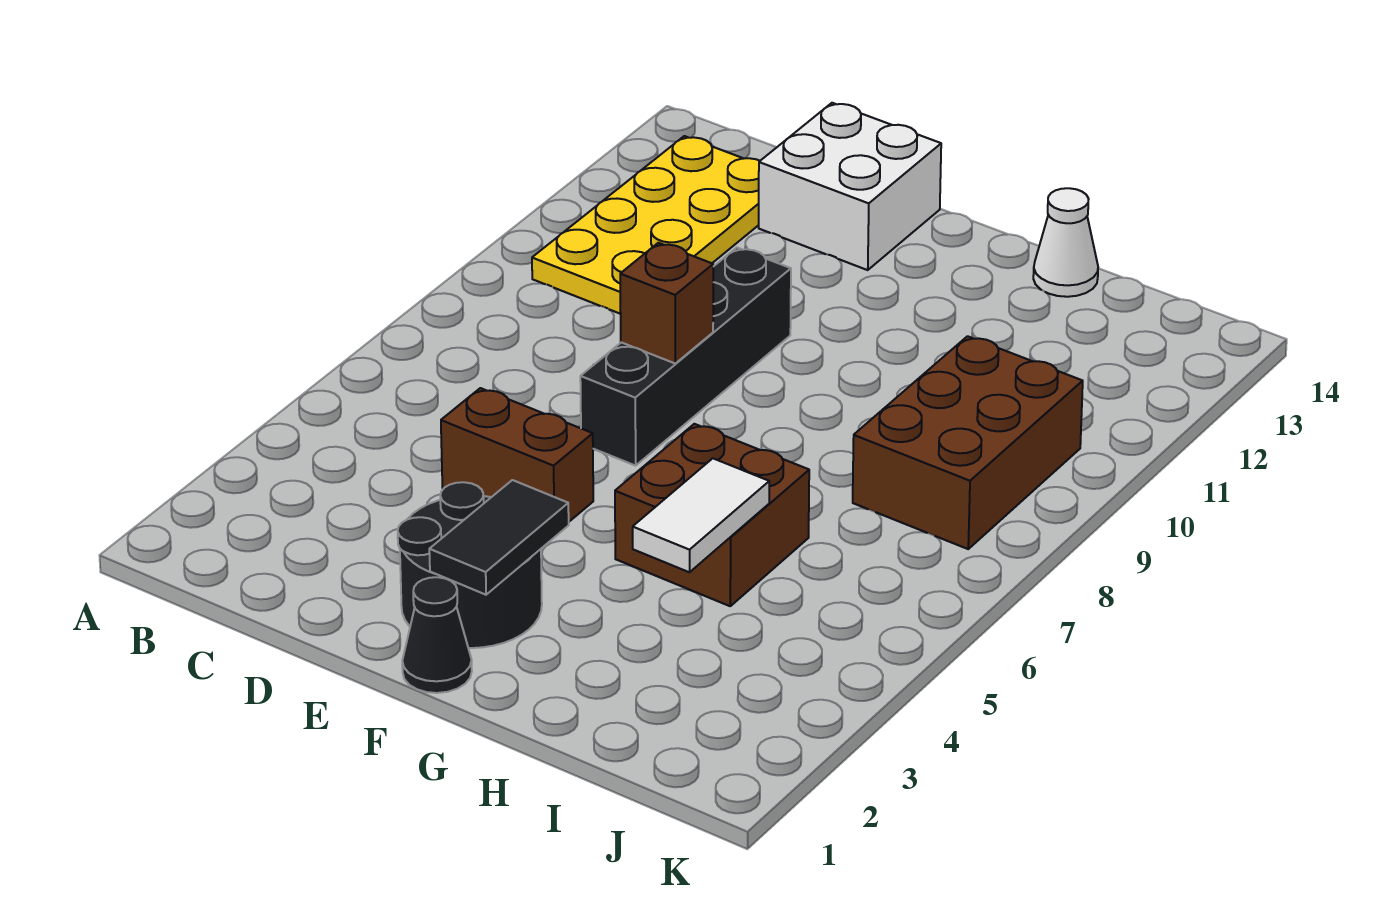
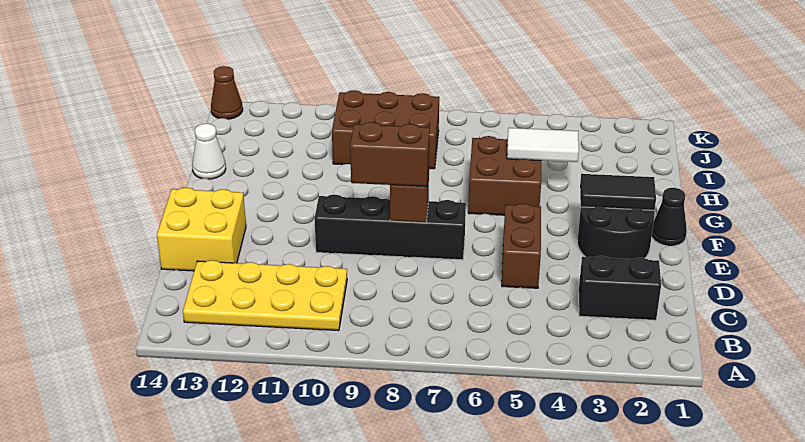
none -> black 1x2 brick [579,256,661,320]
white 2x2 brick [759,103,941,270] -> yellow 2x2 brick [157,187,246,271]
none -> brown 1x2 brick [350,122,430,187]
none -> brown 1x1 cone [211,66,243,119]

